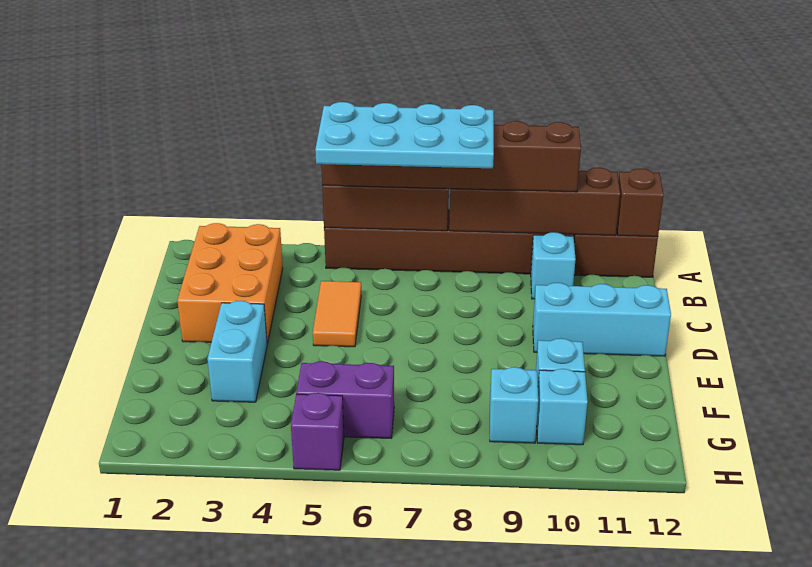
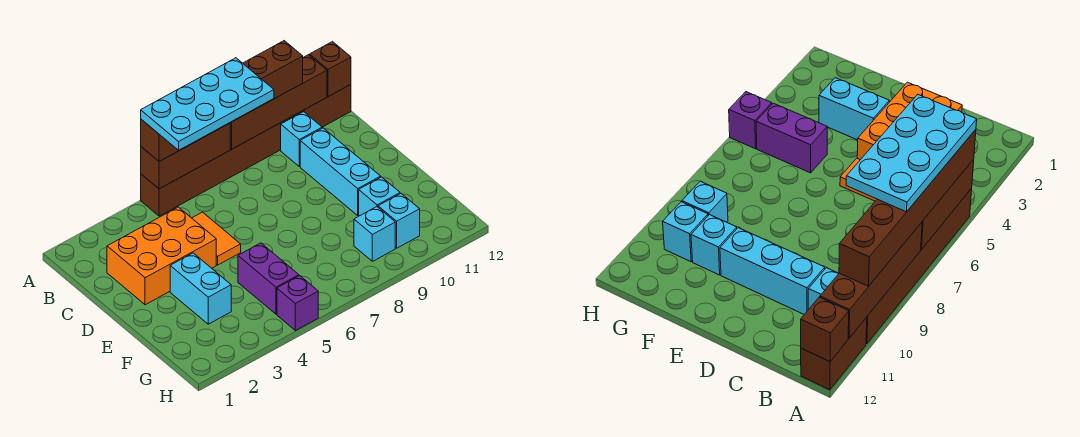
orange 2x3 brick [177,223,283,344] -> orange 2x3 brick turned to [107,207,216,305]
cyan 1x3 brick [533,283,671,356] -> cyan 1x3 brick turned to [300,128,381,215]
purple 1x2 brick [296,361,394,438] -> purple 1x2 brick turned to [238,243,299,314]

